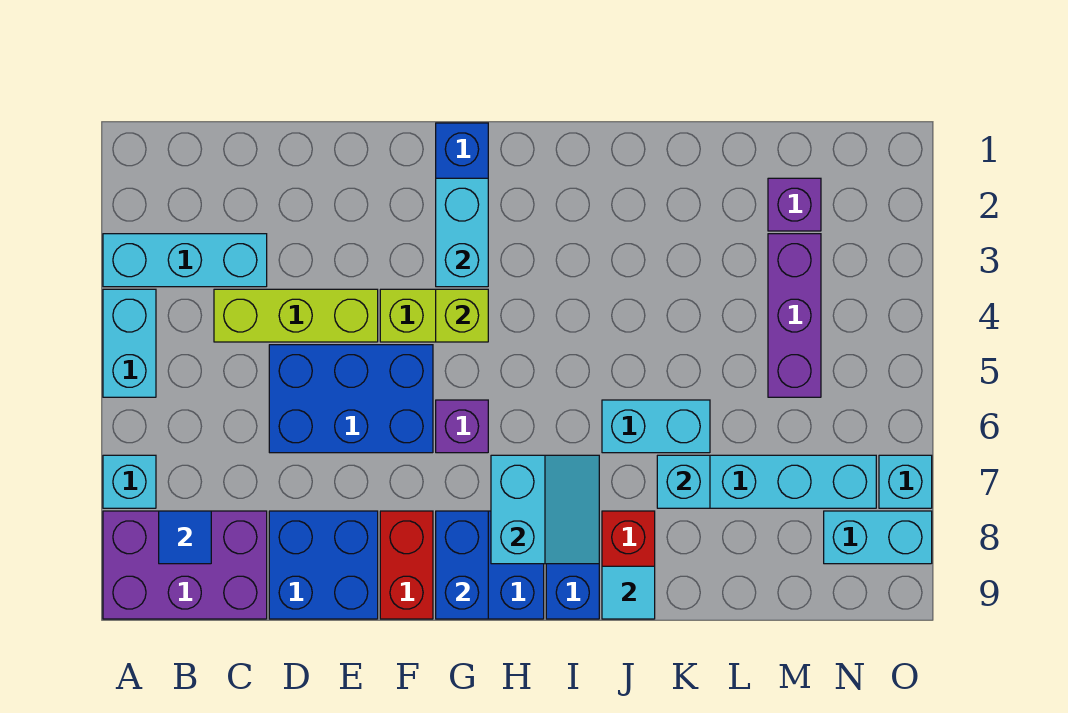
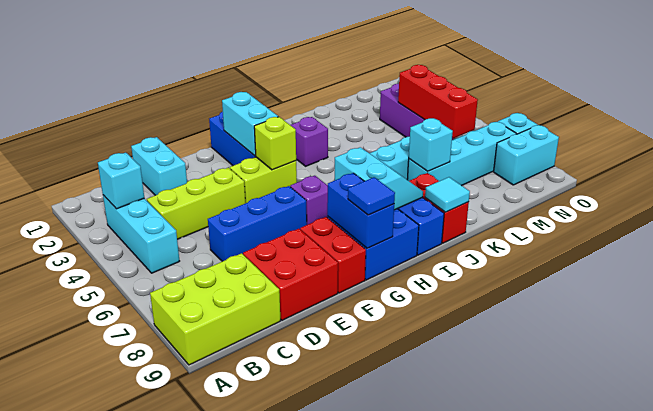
cyan 1x3 brick [103,234,267,287] -> cyan 1x3 brick turned to [103,195,179,273]
cyan 1x2 brick [103,289,156,397] -> cyan 1x2 brick moved to [131,137,187,195]
cyan 1x1 brick [103,455,156,508] -> cyan 1x1 brick moved to [98,153,144,209]
purple 2x3 brick [103,511,267,619] -> lime 2x3 brick [150,253,280,365]
blue 1x1 tile [159,511,211,564] -> blue 1x1 tile moved to [348,177,395,215]
blue 2x3 brick [269,345,433,453] -> blue 1x3 brick [208,186,307,261]
blue 2x2 brick [269,511,378,619] -> red 2x2 brick [243,229,338,320]
purple 1x1 brick [768,178,821,231] -> purple 1x1 brick moved to [291,117,328,166]
none -> red 1x3 brick [398,65,478,138]

